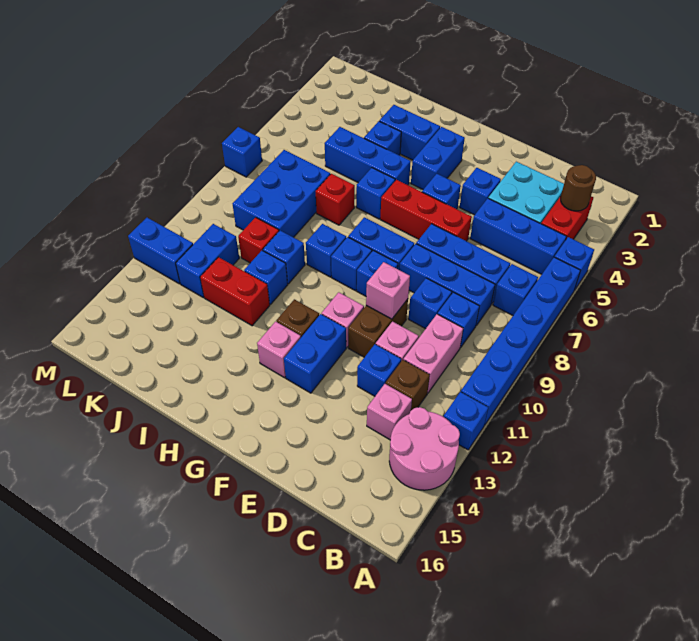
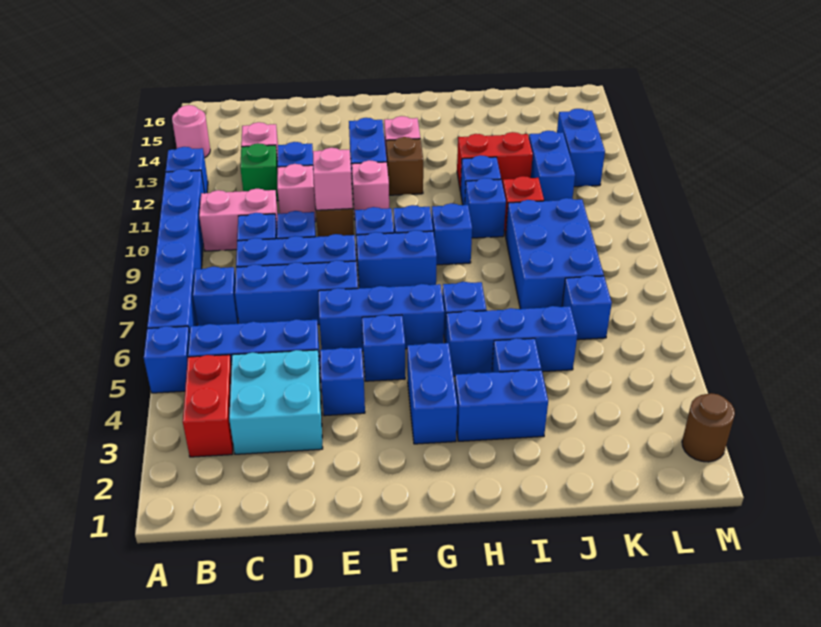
pink 2x2 round brick [389,407,460,490] -> pink 1x1 round brick [172,105,210,158]
brown 1x1 round brick [561,165,596,211] -> brown 1x1 round brick moved to [682,393,735,462]
pink 1x2 brick [403,314,463,393] -> pink 1x2 brick turned to [199,189,278,251]
brown 1x1 brick [386,360,430,410] -> green 1x1 brick [240,143,279,201]
red 1x3 brick [380,180,472,241] -> blue 1x3 brick [318,284,444,351]
red 1x1 brick [316,174,355,225] -> none
blue 1x2 brick [128,218,193,284] -> blue 1x2 brick turned to [557,109,605,187]
blue 1x1 brick [222,127,262,177] -> blue 1x1 brick moved to [562,275,612,340]

